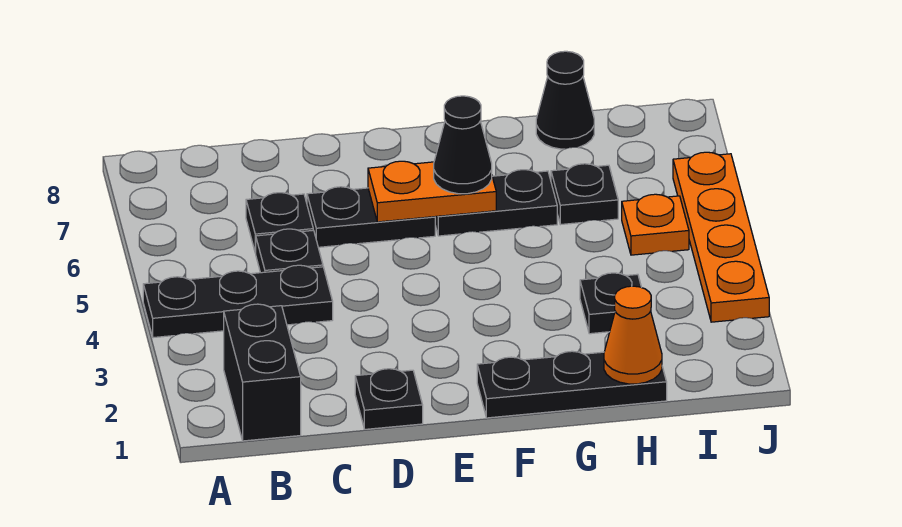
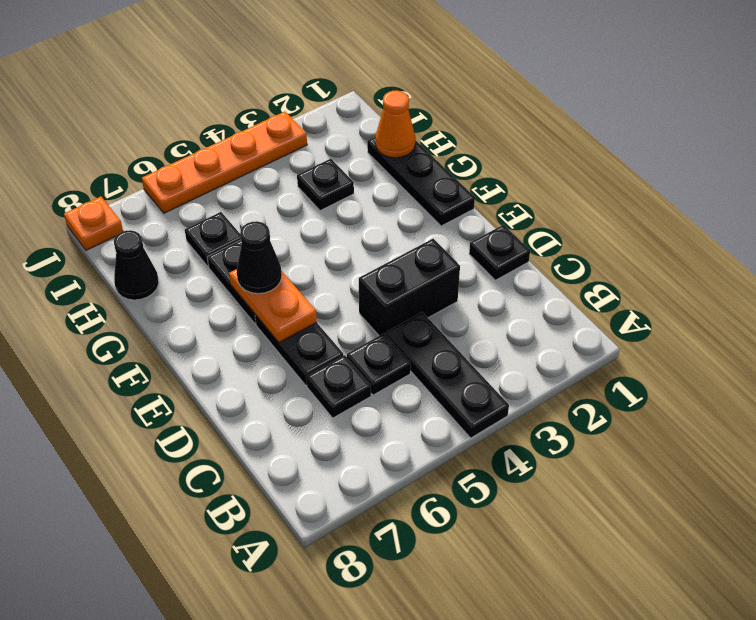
black 1x2 brick [224,304,301,441] -> black 1x2 brick moved to [359,239,460,336]
orange 1x1 plate [622,194,689,255] -> orange 1x1 plate moved to [64,197,123,250]

